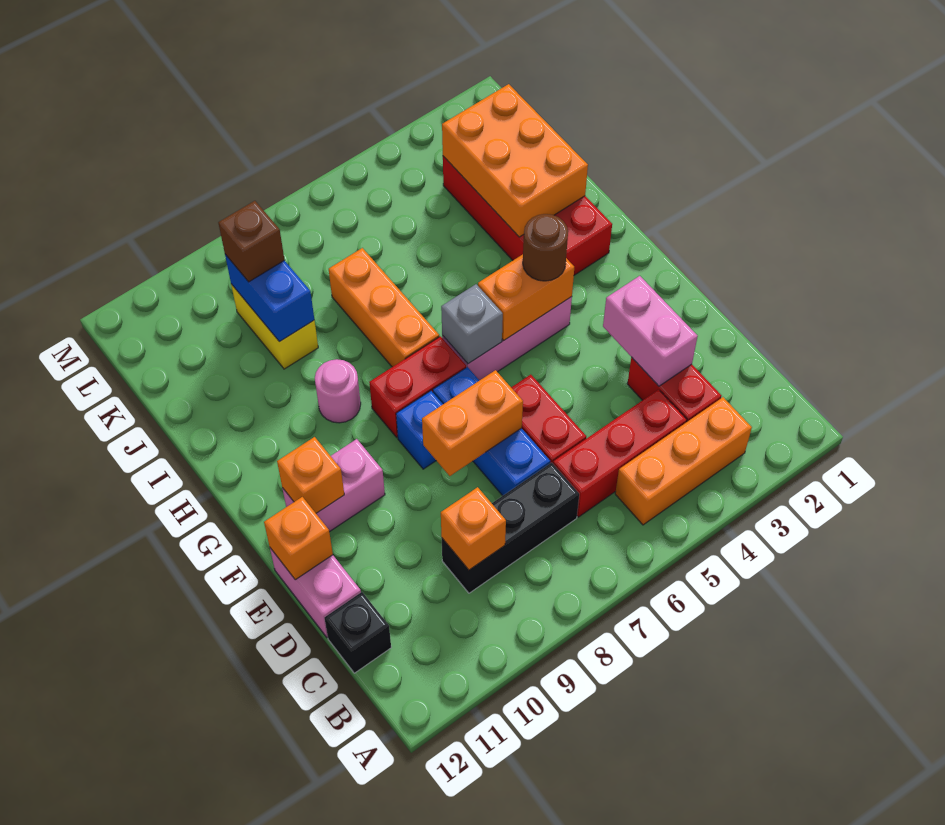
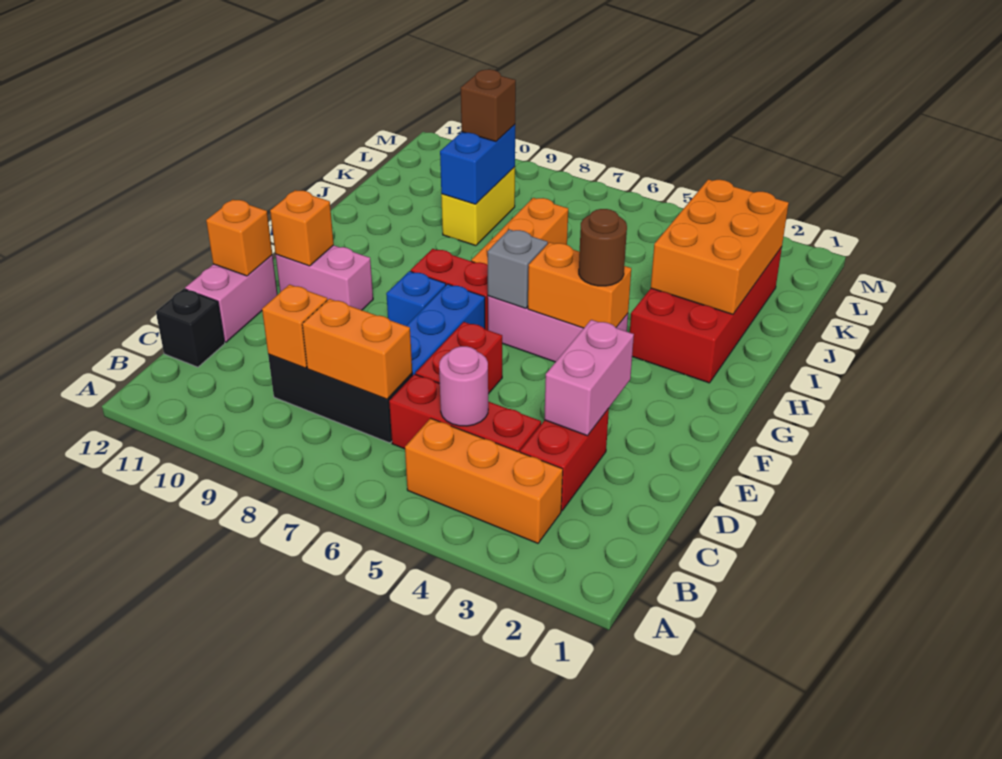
orange 1x2 brick [422,370,523,476] -> orange 1x2 brick moved to [302,299,412,399]
pink 1x1 round brick [315,359,361,423] -> pink 1x1 round brick moved to [439,346,488,426]

